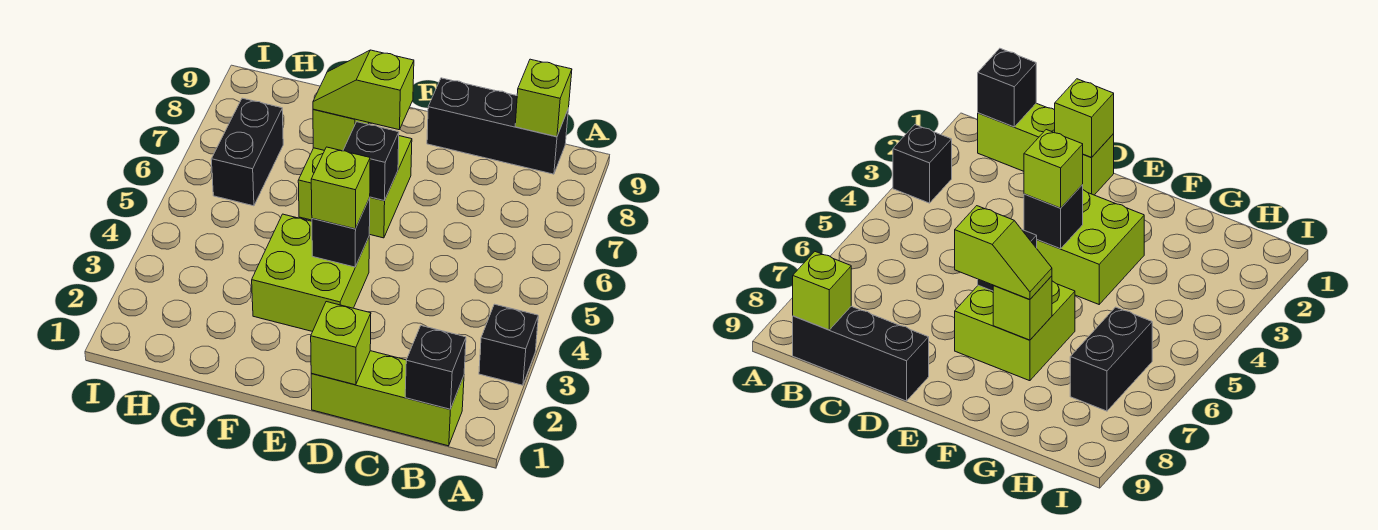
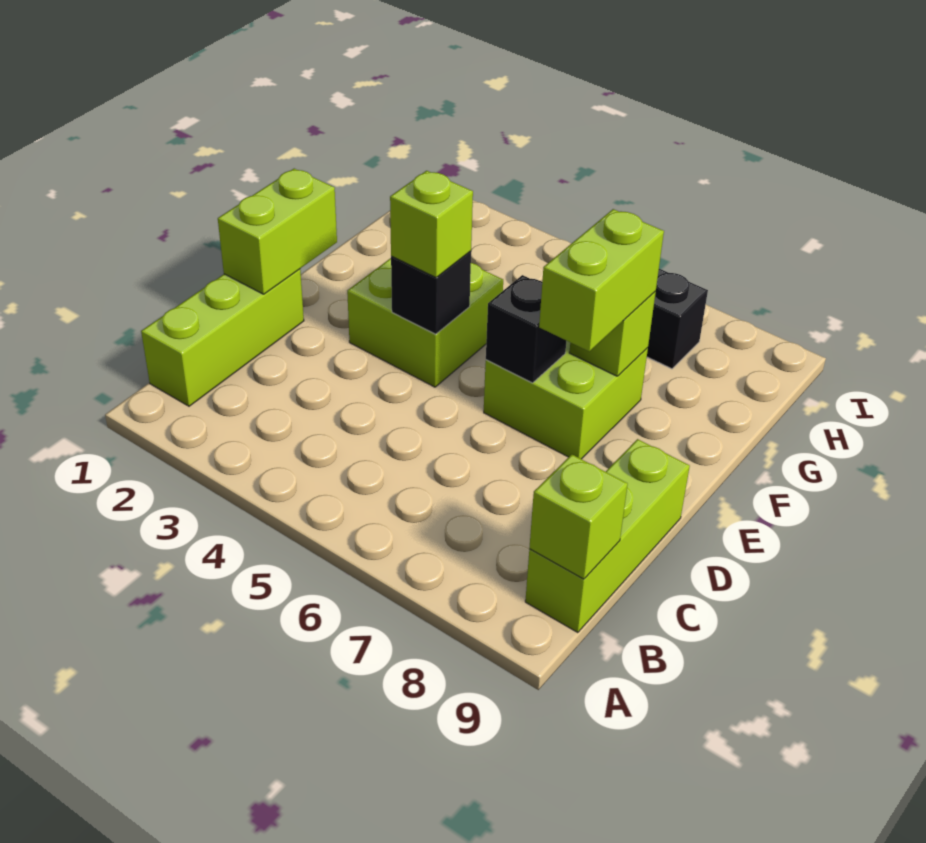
black 1x1 brick [479,304,538,385] -> none
black 1x1 brick [405,326,466,409] -> none
black 1x3 brick [427,78,568,174] -> lime 1x3 brick [525,439,690,633]
lime 1x1 brick [311,302,371,385] -> lime 1x2 brick [218,169,337,294]
lime 1x2 slope [313,50,414,130] -> lime 1x2 brick [539,209,664,352]

